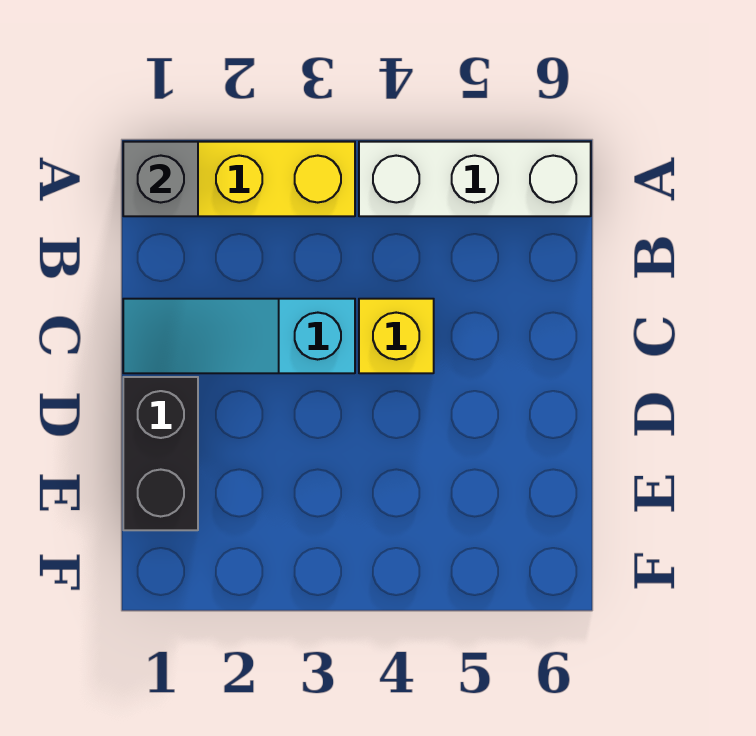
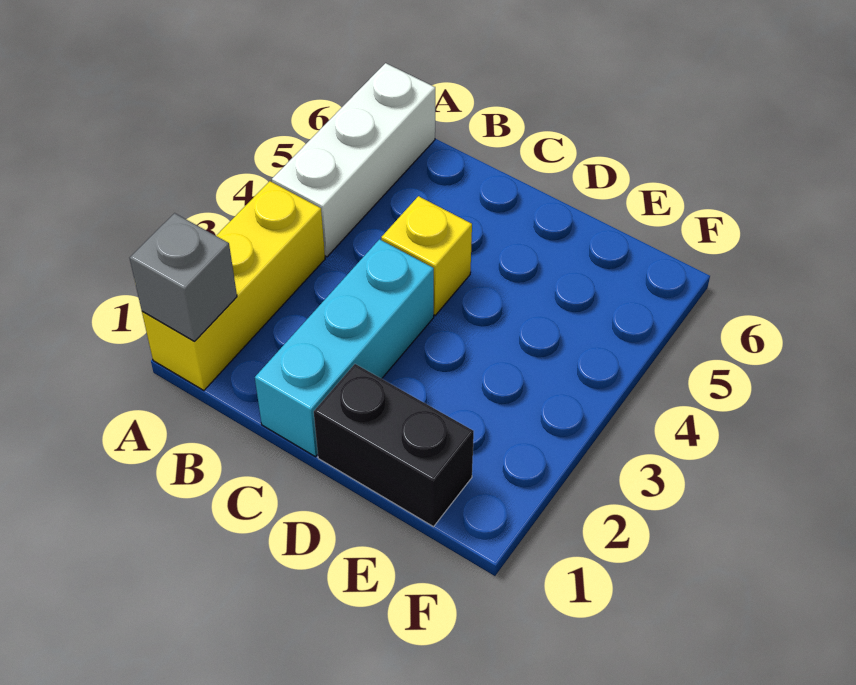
cyan 1x3 slope [123,299,355,373] -> cyan 1x3 brick [255,239,434,457]

